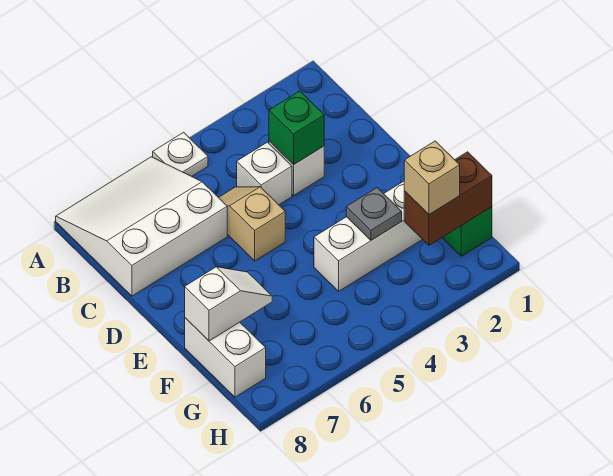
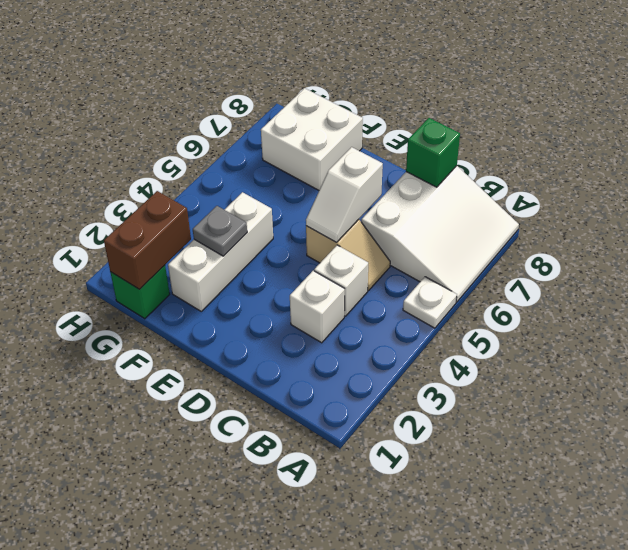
green 1x1 brick [269,91,324,165] -> green 1x1 brick moved to [406,118,460,187]
white 1x2 slope [185,267,272,341] -> white 1x2 slope moved to [306,147,383,242]
white 1x2 brick [185,318,266,397] -> white 2x2 brick [261,88,363,190]
tan 1x1 brick [404,141,460,215] -> none

